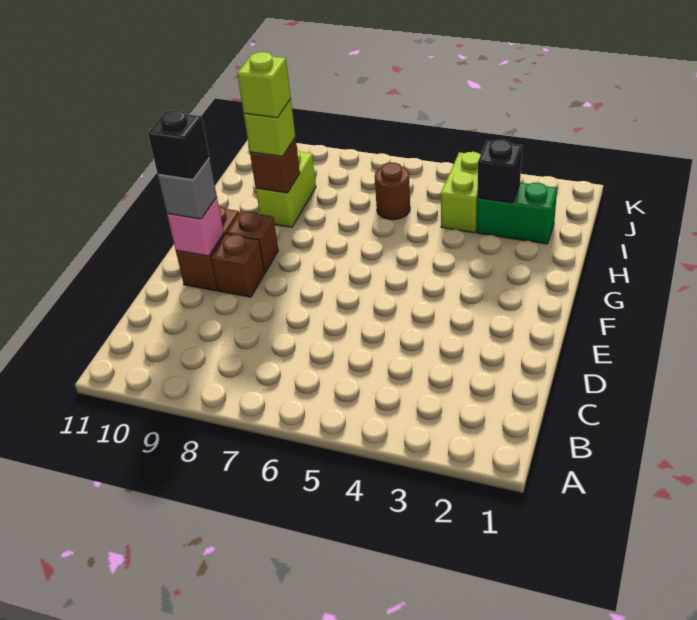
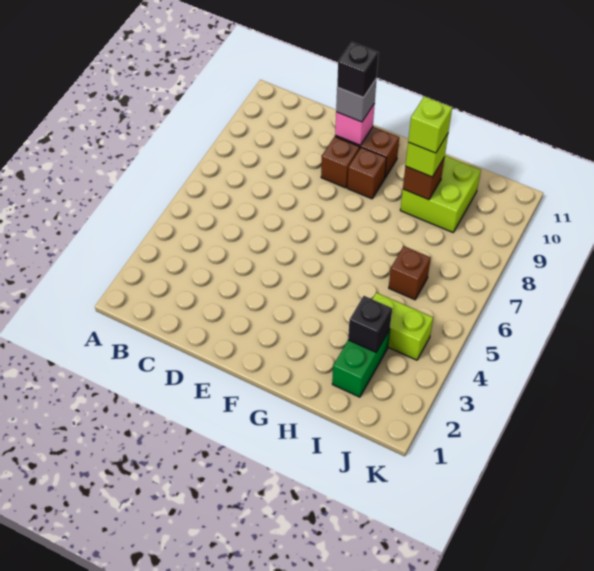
lime 1x2 brick [256,150,316,227] -> lime 2x2 brick [400,156,481,232]
brown 1x1 round brick [375,163,410,220] -> brown 1x1 brick [389,246,431,300]

